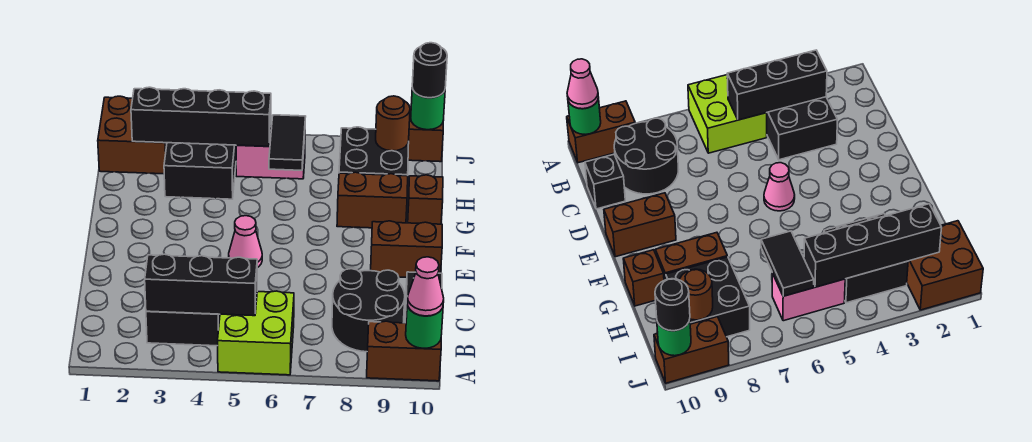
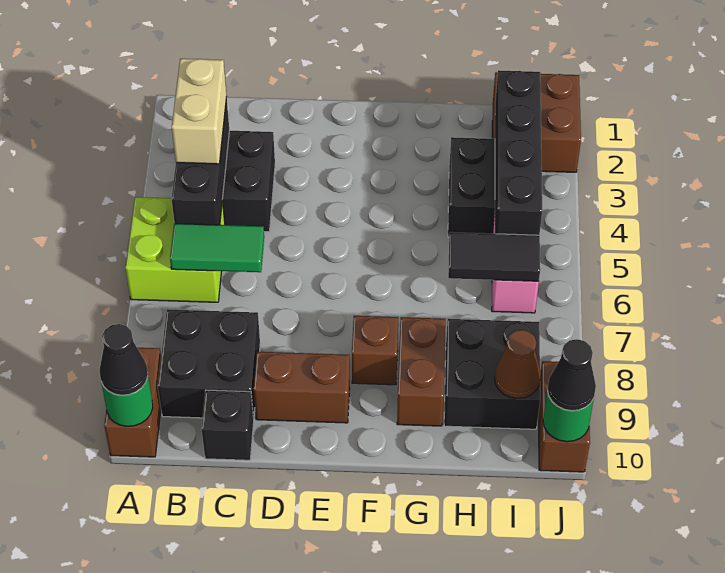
pink 1x1 cone [407,257,444,316] -> black 1x1 cone [100,324,148,395]
none -> tan 1x2 brick [172,59,227,164]
none -> green 1x2 tile [170,224,264,272]
black 2x2 round brick [332,269,405,352] -> black 2x2 brick [158,309,260,419]
pink 1x1 cone [229,216,262,268] -> none
brown 1x2 brick [371,221,442,277] -> brown 1x2 brick turned to [254,352,350,423]
brown 1x1 brick [408,175,443,224] -> brown 1x1 brick moved to [352,316,398,385]
brown 1x1 round brick [376,96,410,151] -> brown 1x1 cone [495,330,541,398]
black 1x1 round brick [412,43,447,98] -> black 1x1 cone [547,339,596,411]

